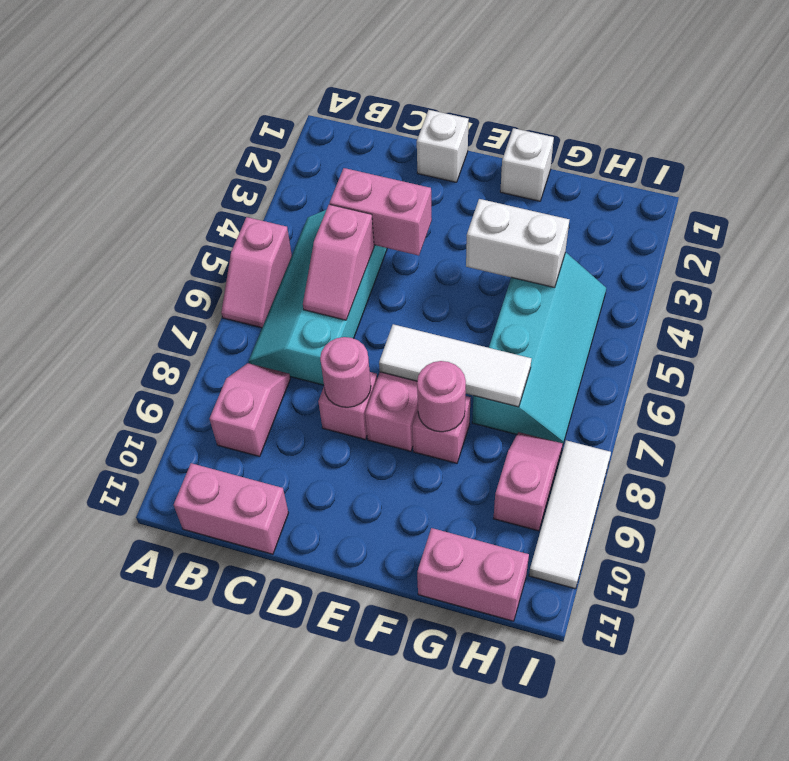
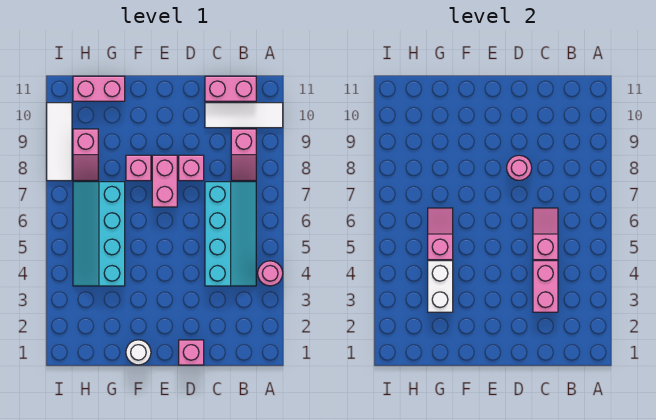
pink 1x2 slope [221,217,292,328] -> pink 1x2 slope moved to [428,208,453,260]
pink 1x2 brick [330,168,432,255] -> pink 1x2 brick turned to [533,261,558,312]
white 1x1 brick [417,110,469,182] -> pink 1x1 brick [179,340,204,365]
white 1x3 tile [379,324,531,407] -> white 1x3 tile moved to [205,103,283,128]
white 1x1 brick [500,128,554,201] -> white 1x1 round brick [126,340,151,365]
white 1x2 brick [466,199,569,288] -> white 1x2 brick turned to [428,261,453,312]
pink 1x1 round brick [417,361,466,432] -> pink 1x1 round brick moved to [258,261,283,286]

